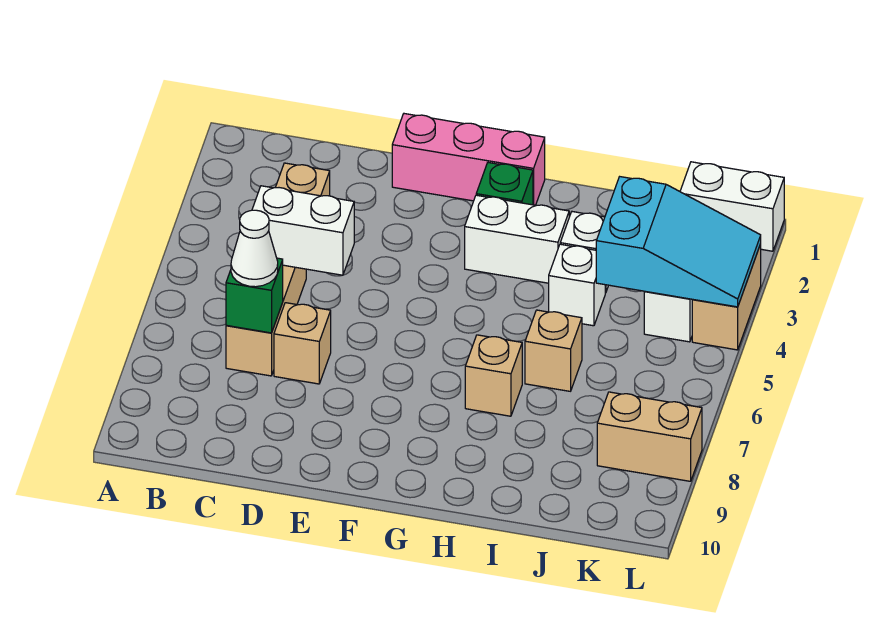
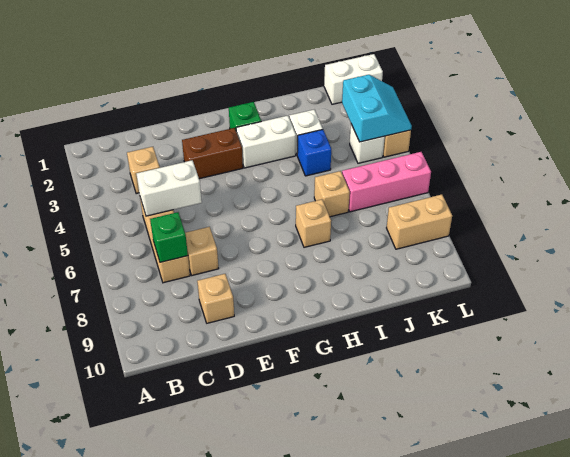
white 1x1 cone [231,210,278,287] -> none
none -> tan 1x1 brick [197,274,234,323]
pink 1x3 brick [392,114,545,205] -> pink 1x3 brick moved to [342,152,431,212]
none -> brown 1x2 brick [182,128,243,179]
white 1x1 brick [549,244,605,326] -> blue 1x1 brick [297,130,331,176]
cyan 2x3 slope [596,177,761,307] -> cyan 2x2 slope [342,75,412,142]

